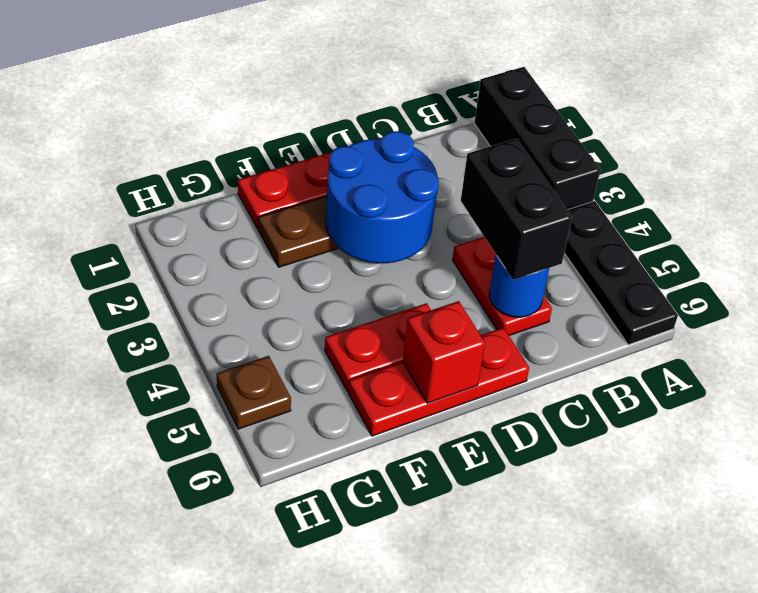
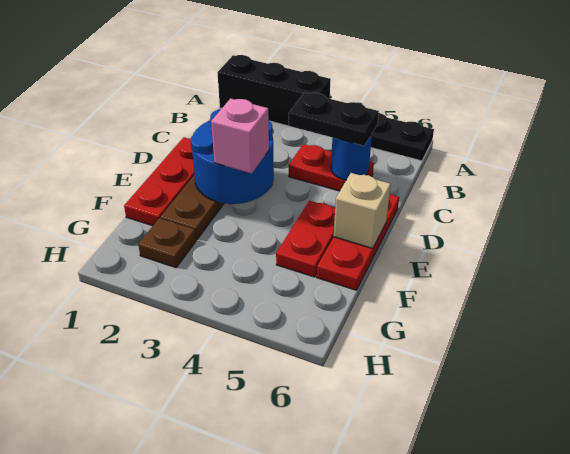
black 1x2 brick [461,139,572,280] -> black 1x2 plate [289,93,379,146]
none -> pink 1x1 brick [211,98,269,173]
red 1x1 brick [403,301,485,403] -> tan 1x1 brick [334,173,391,248]
brown 1x1 plate [217,356,291,429] -> brown 1x1 plate moved to [138,218,196,268]

